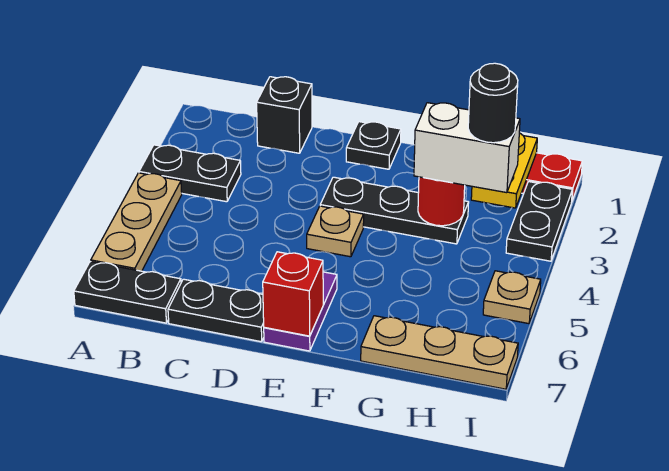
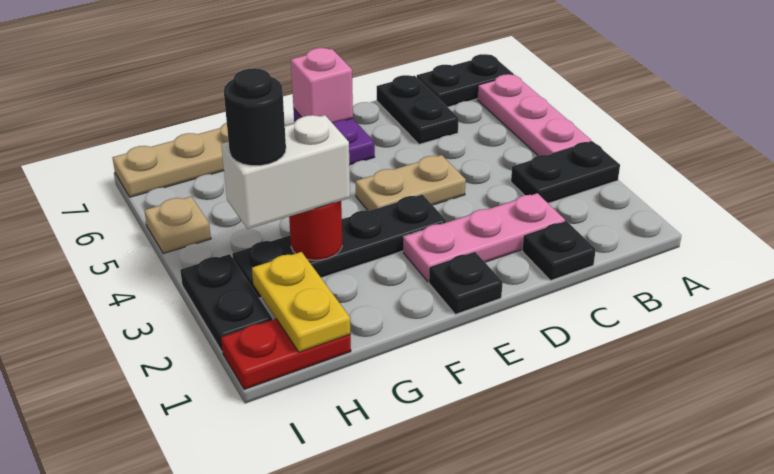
tan 1x3 plate [91,173,182,271] -> pink 1x3 plate [477,74,591,156]
black 1x1 brick [257,77,312,153] -> black 1x1 plate [522,221,596,281]
none -> pink 1x3 plate [403,193,565,282]
black 1x2 plate [168,279,264,342] -> black 1x2 plate turned to [377,75,459,144]
black 1x3 plate [320,177,469,244] -> black 1x4 plate [232,194,447,298]
tan 1x1 plate [307,206,364,257] -> tan 1x2 plate [356,155,466,211]
red 1x1 brick [263,252,323,336] -> pink 1x1 brick [291,48,353,123]

